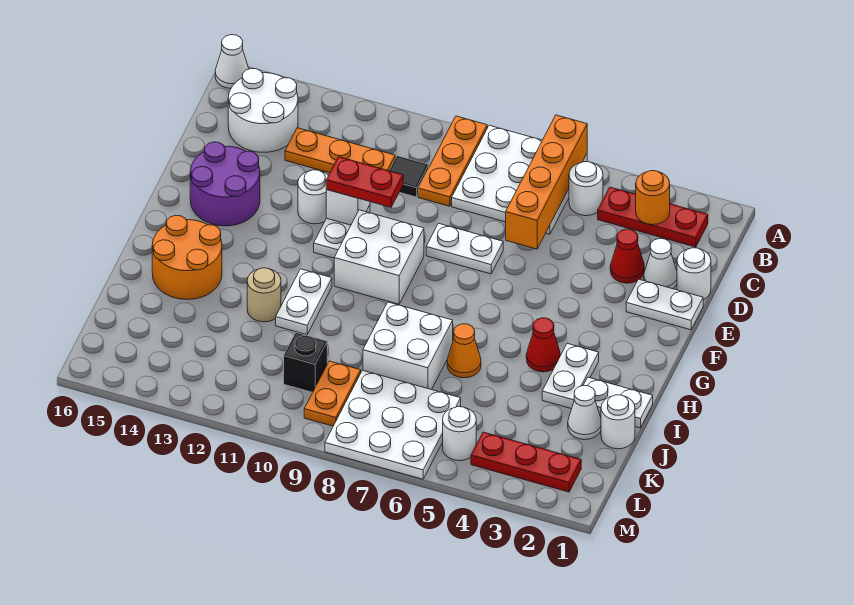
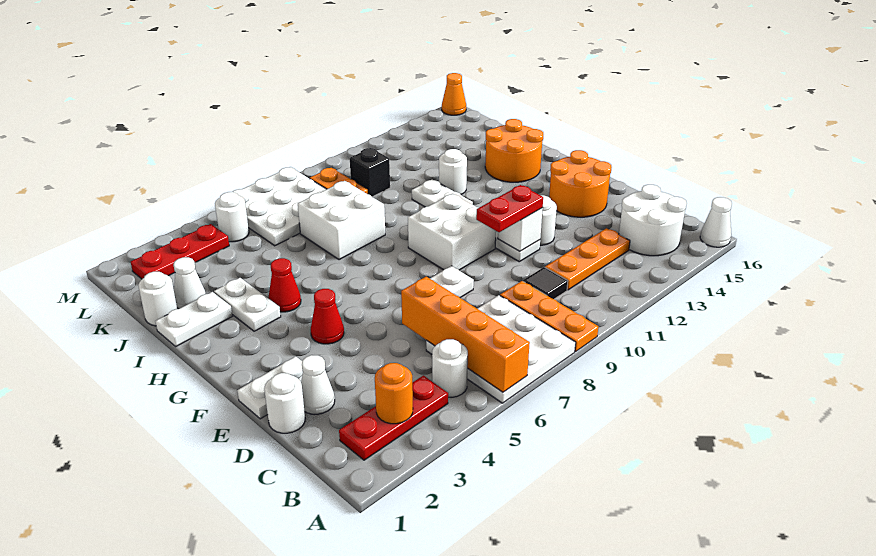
red 1x1 cone [610,229,644,283] -> red 1x1 cone moved to [311,289,344,344]
purple 2x2 round brick [190,142,260,226] -> orange 2x2 round brick [549,150,612,217]
orange 1x1 cone [447,324,481,378] -> orange 1x1 cone moved to [442,73,466,115]
tan 1x1 round brick [247,268,281,322] -> white 1x1 round brick [439,149,467,194]

